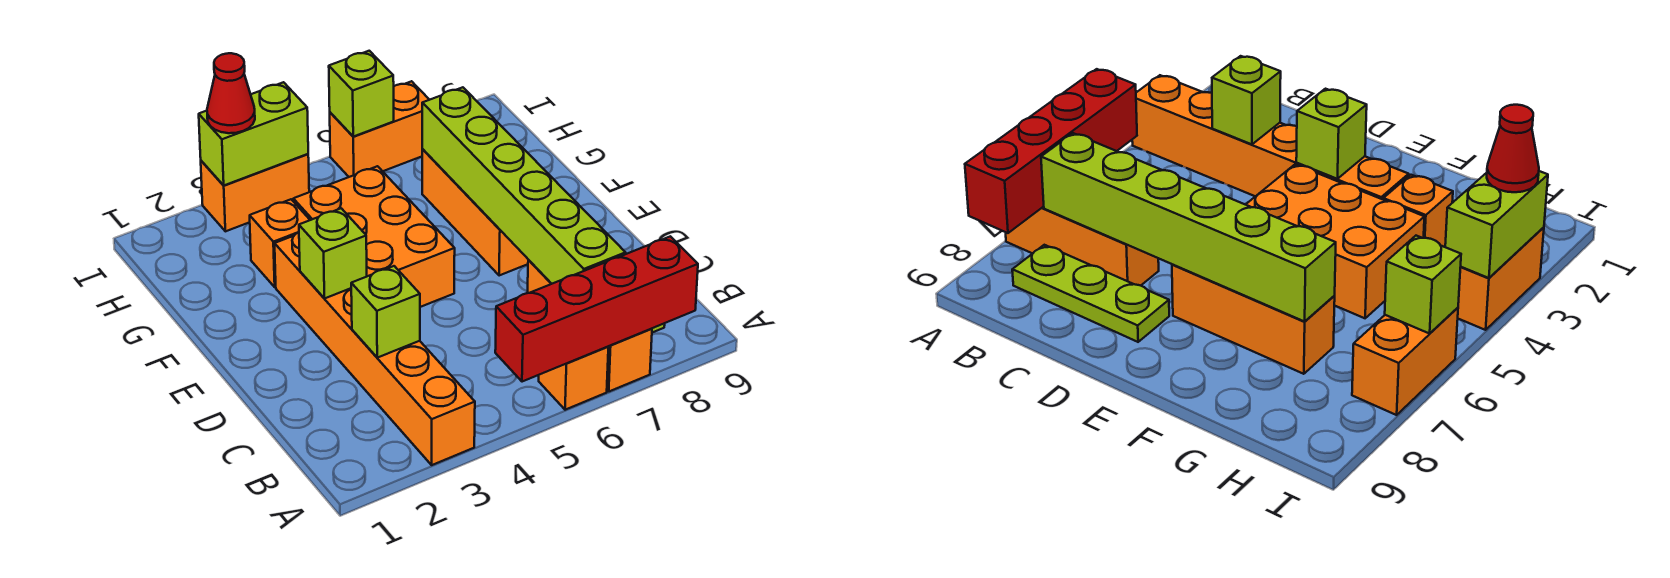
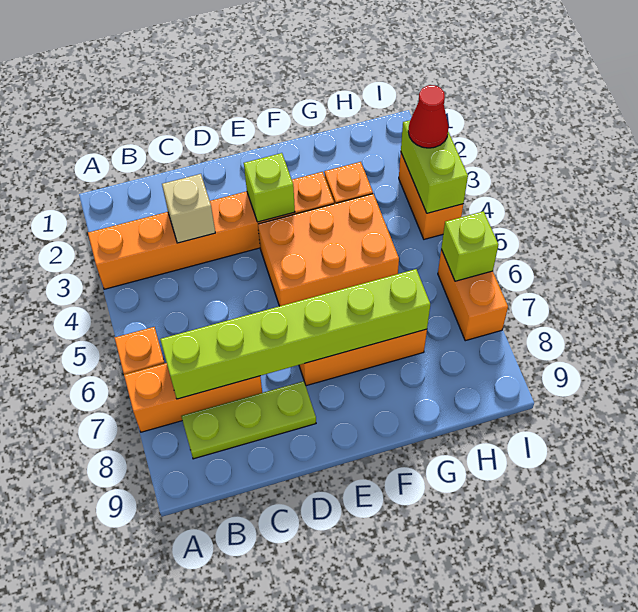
red 1x4 brick [495,236,698,382] -> none
lime 1x1 brick [351,266,420,358] -> tan 1x1 brick [162,174,215,243]

